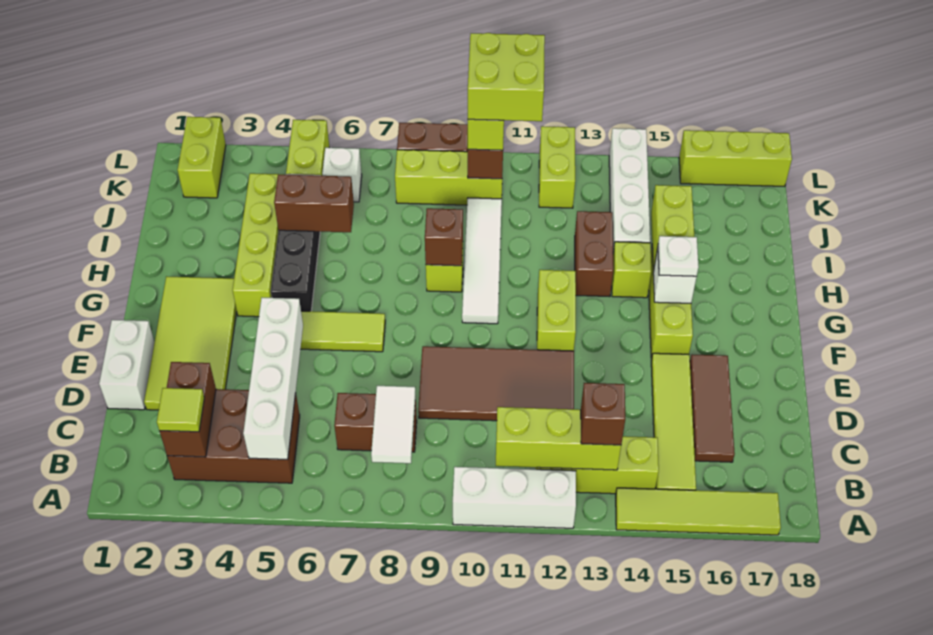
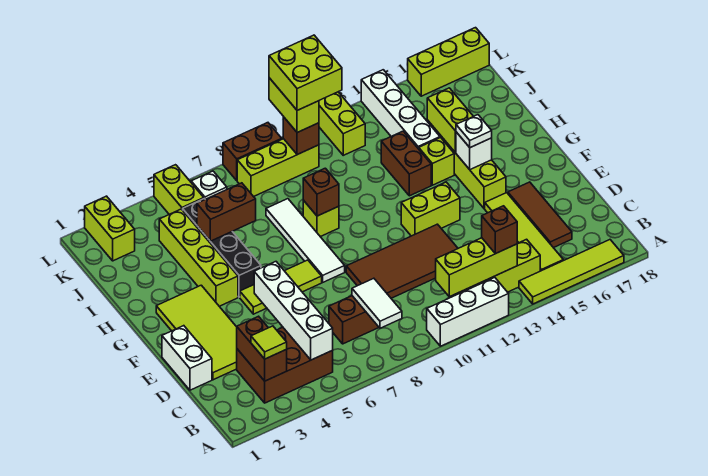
lime 1x2 brick [537,270,576,351] -> lime 1x2 brick turned to [401,182,460,236]
white 1x4 tile [462,198,502,324] -> white 1x4 tile moved to [266,199,345,282]

